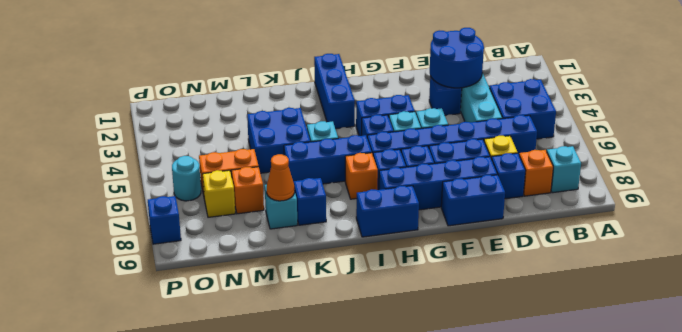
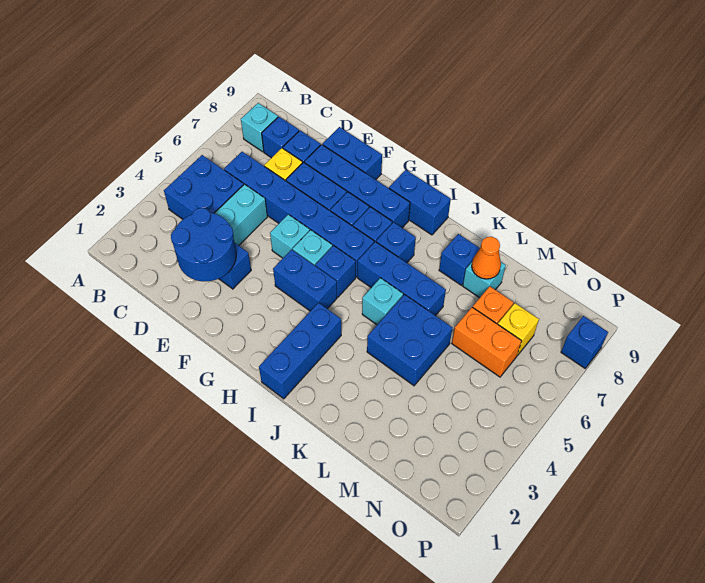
orange 1x1 brick [519,150,553,196] -> blue 1x1 brick [262,117,299,158]
orange 1x1 brick [345,153,378,199] -> blue 1x1 brick [376,222,416,263]
cyan 1x1 round brick [172,156,201,201] -> none

